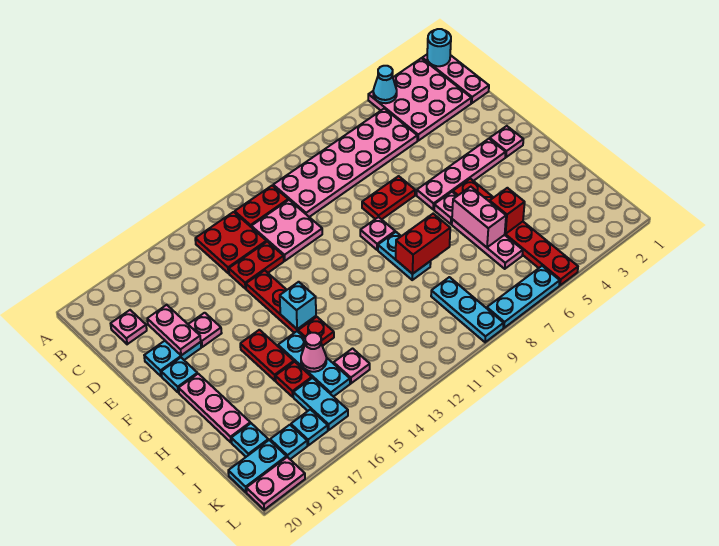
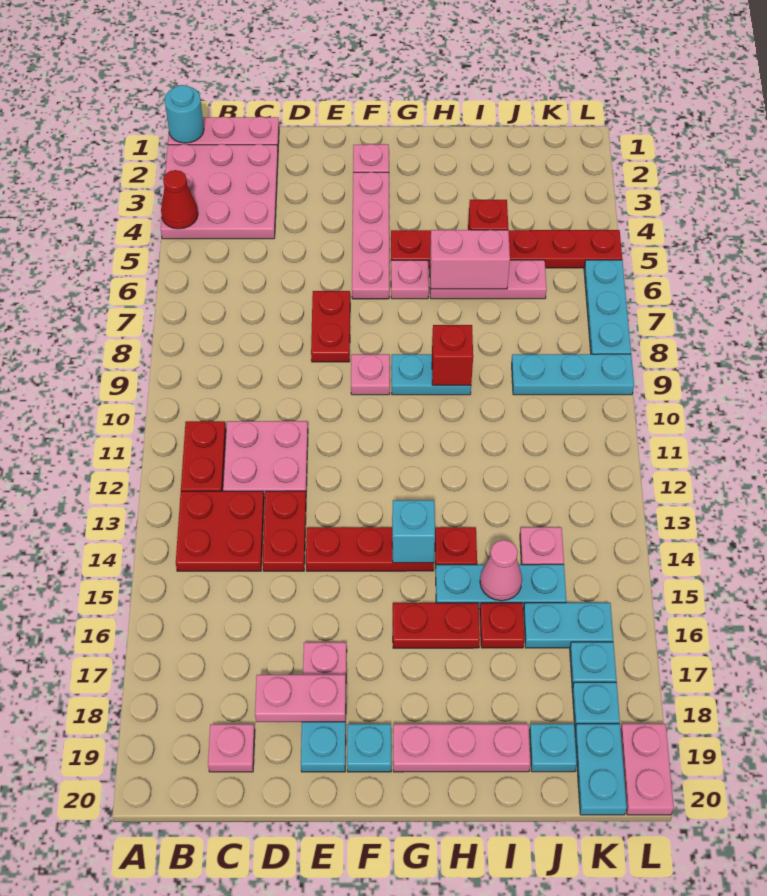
cyan 1x1 cone [373,66,397,103] -> red 1x1 cone [161,170,198,229]
pink 2x6 plate [273,109,417,217] -> none
red 1x2 brick [396,214,450,274] -> red 1x1 brick [432,325,473,385]

